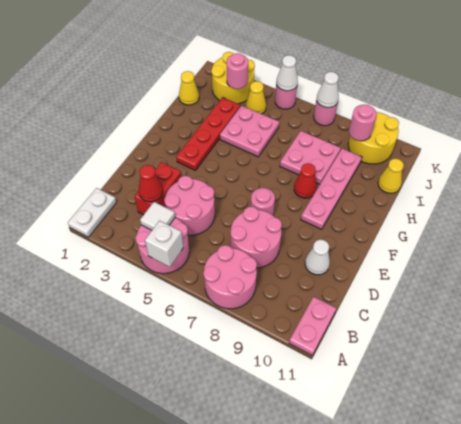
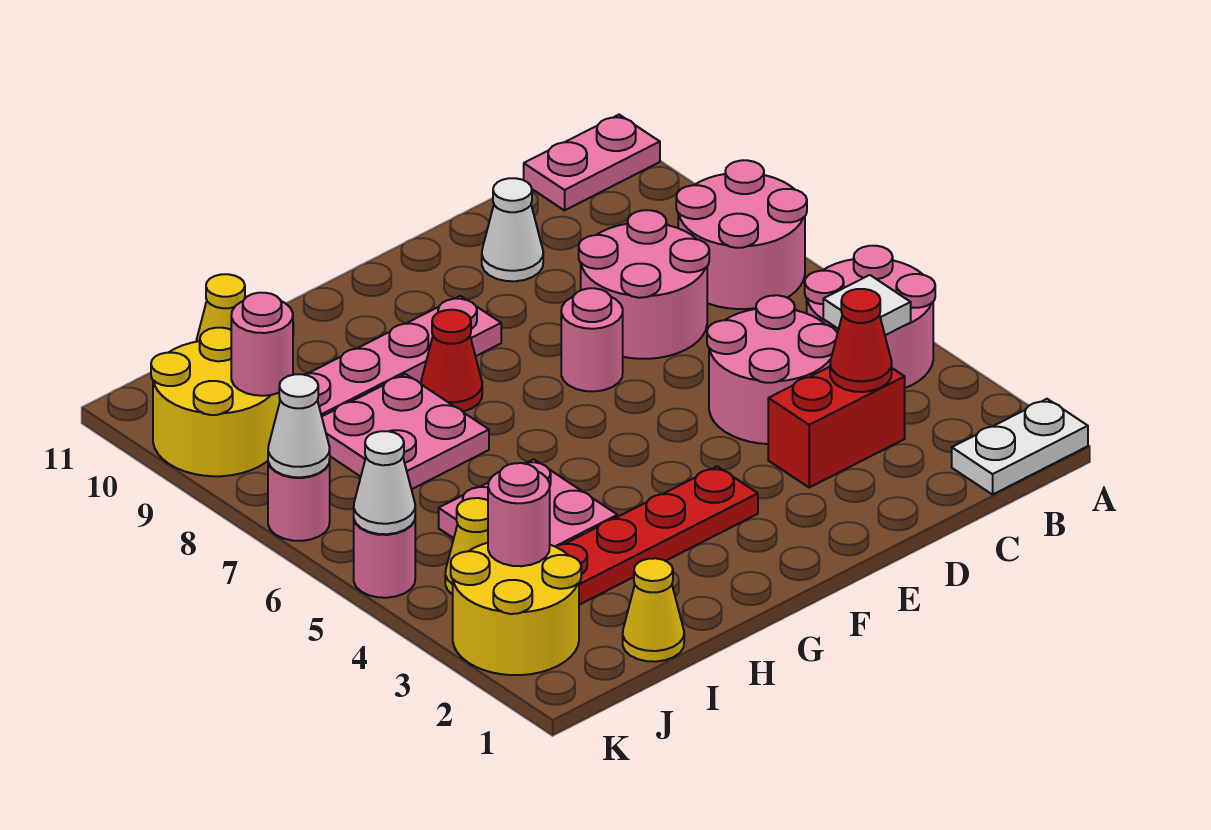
white 1x1 brick [145,221,183,267] -> none

